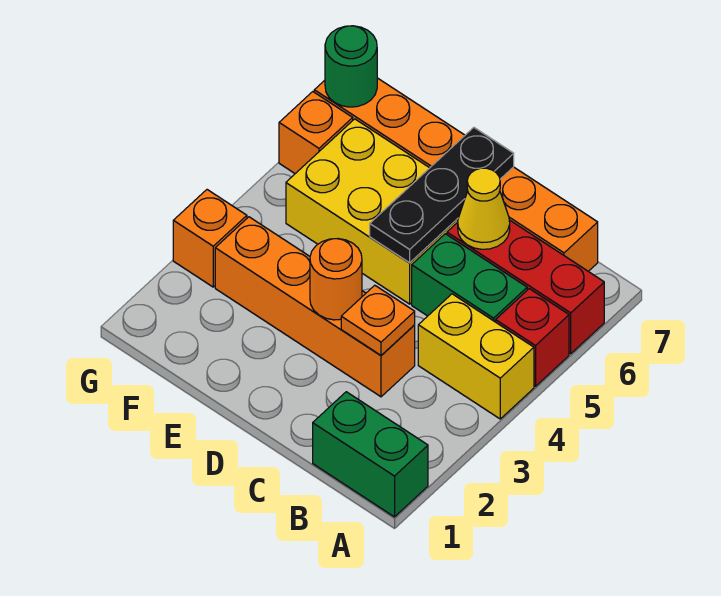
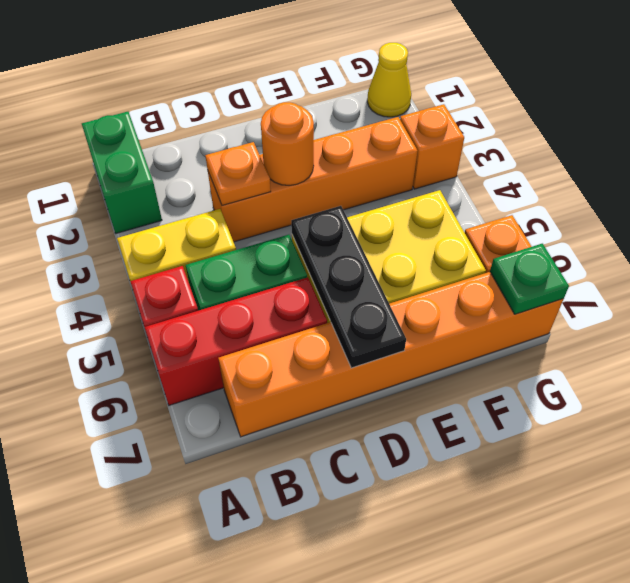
green 1x2 brick [313,392,428,517] -> green 1x2 brick turned to [82,112,162,233]
yellow 1x1 cone [458,168,510,249] -> yellow 1x1 cone moved to [367,43,411,117]
green 1x1 round brick [325,26,377,107] -> green 1x1 plate [490,244,569,314]

